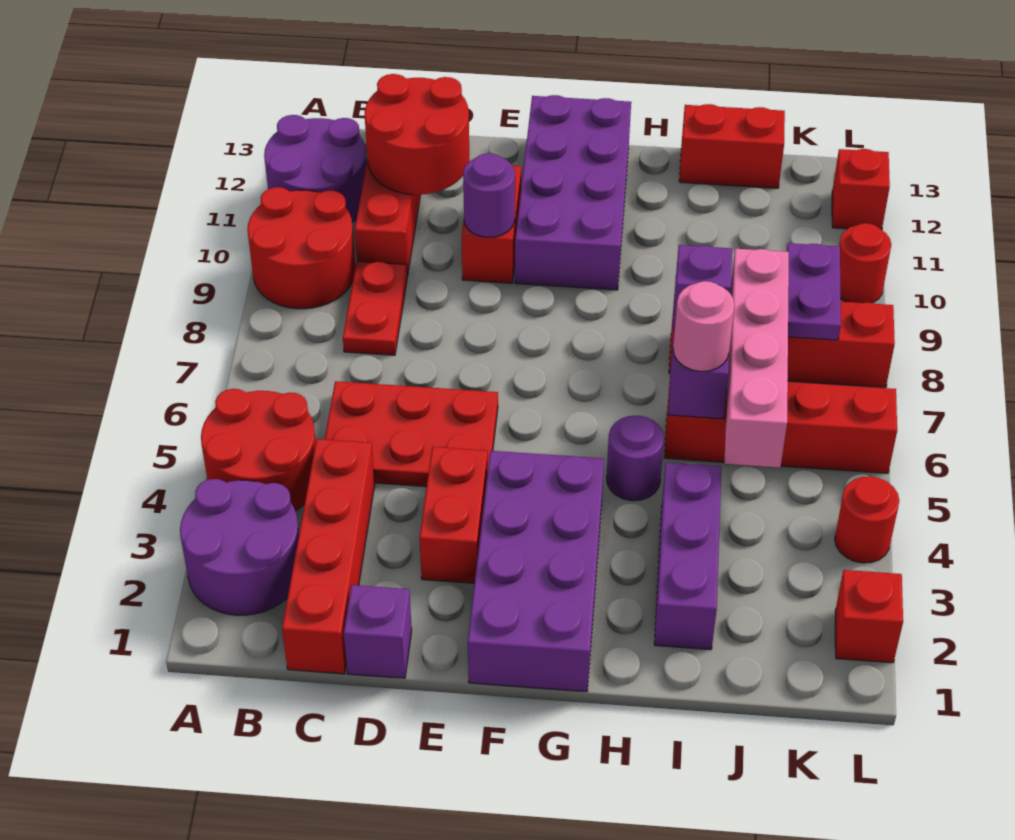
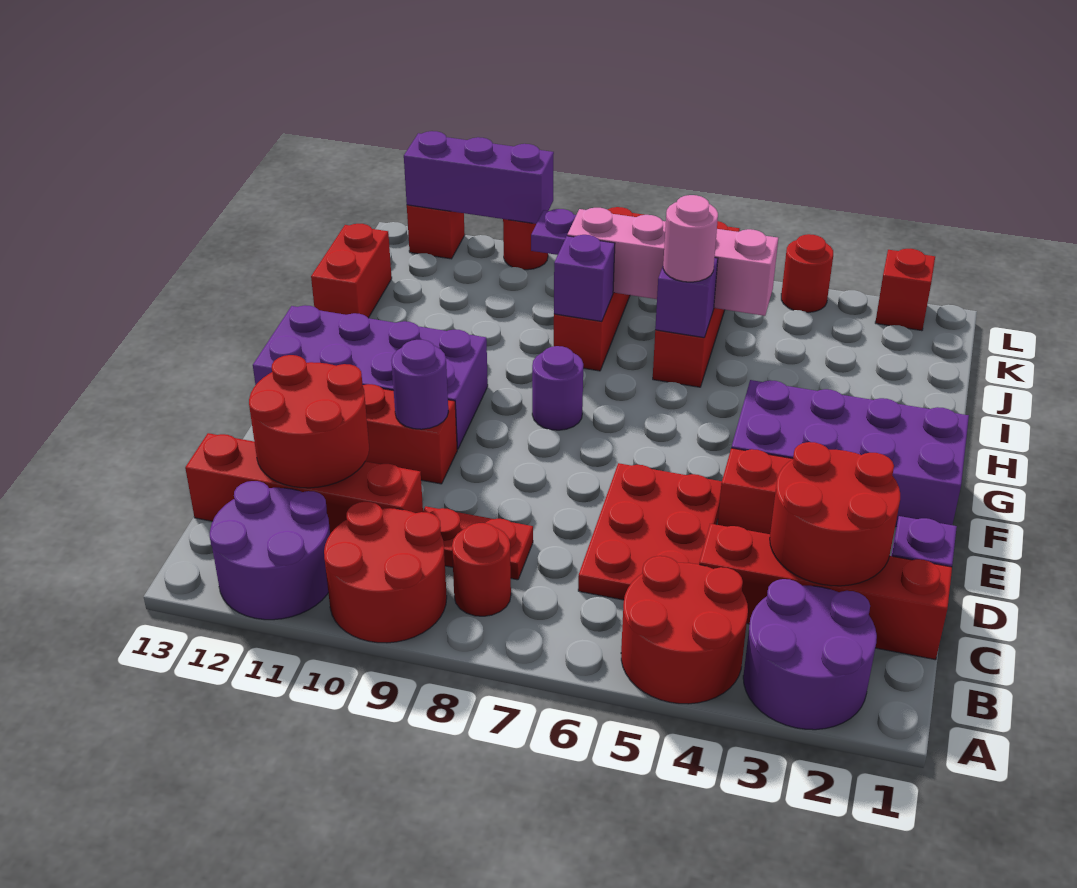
none -> red 1x1 round brick [452,523,511,616]
none -> red 2x2 round brick [770,442,900,586]
purple 1x1 round brick [606,416,664,501] -> purple 1x1 round brick moved to [532,346,583,430]
purple 1x3 brick [654,463,721,650] -> purple 1x3 brick moved to [404,131,554,224]

